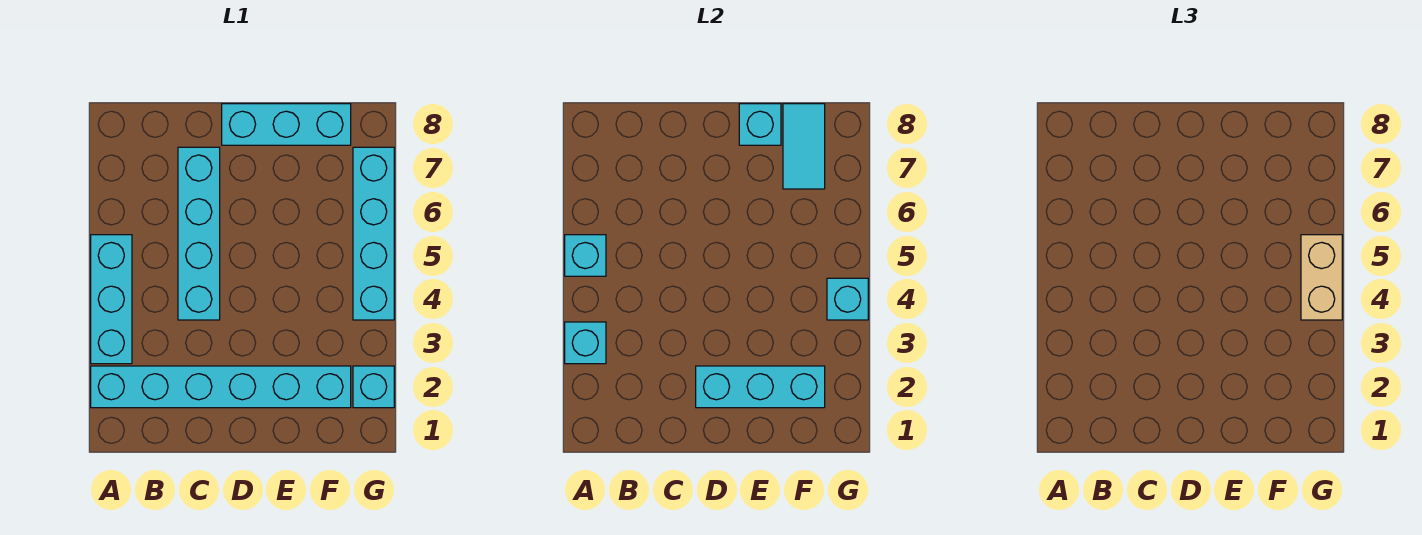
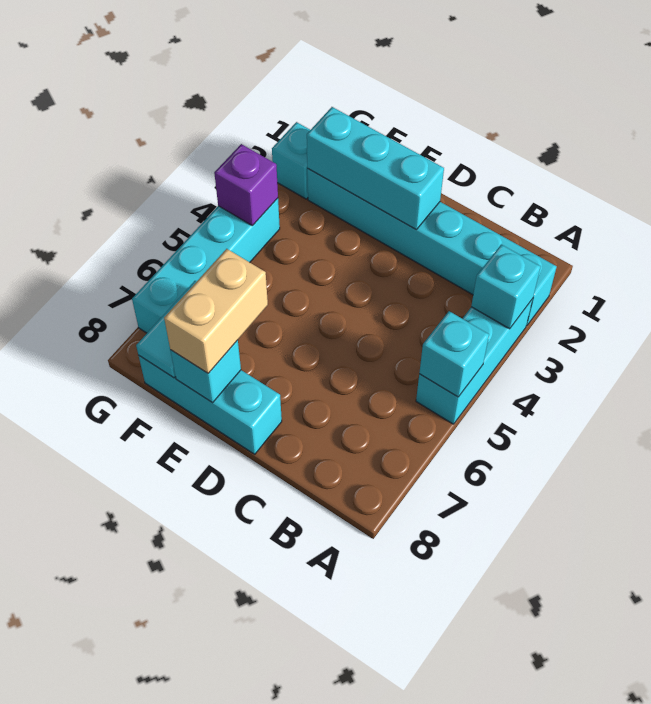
cyan 1x4 brick [178,147,220,320] -> none
cyan 1x1 brick [827,278,868,320] -> purple 1x1 brick [214,144,278,226]
tan 1x2 brick [1301,235,1342,320] -> tan 1x2 brick moved to [164,249,268,373]

